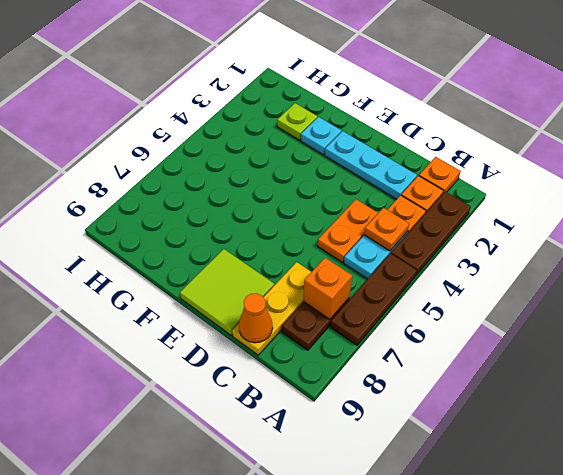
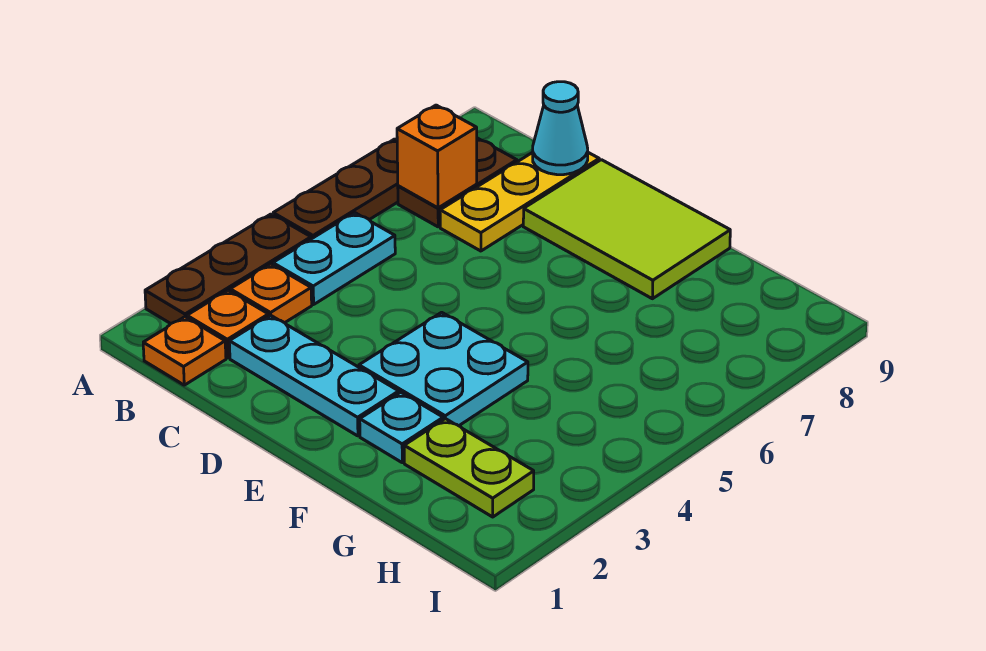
orange 1x1 plate [364,208,409,251] -> none
orange 1x2 plate [318,199,378,262] -> none
orange 1x1 cone [239,293,273,343] -> cyan 1x1 cone [533,82,588,175]
lime 2x2 tile [180,249,274,335] -> lime 2x3 tile [523,160,730,299]
none -> cyan 2x2 plate [359,312,528,426]
lime 1x1 plate [277,103,317,140] -> lime 1x2 plate [404,419,534,517]

